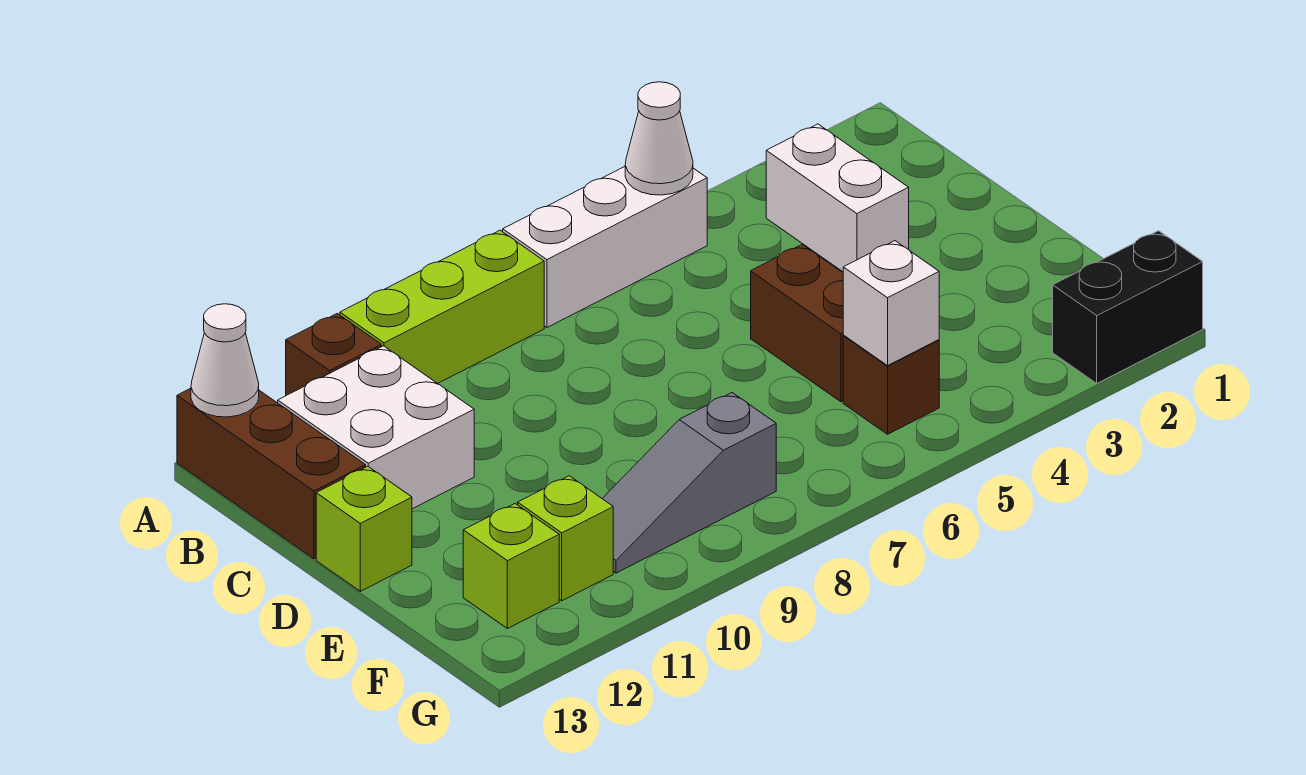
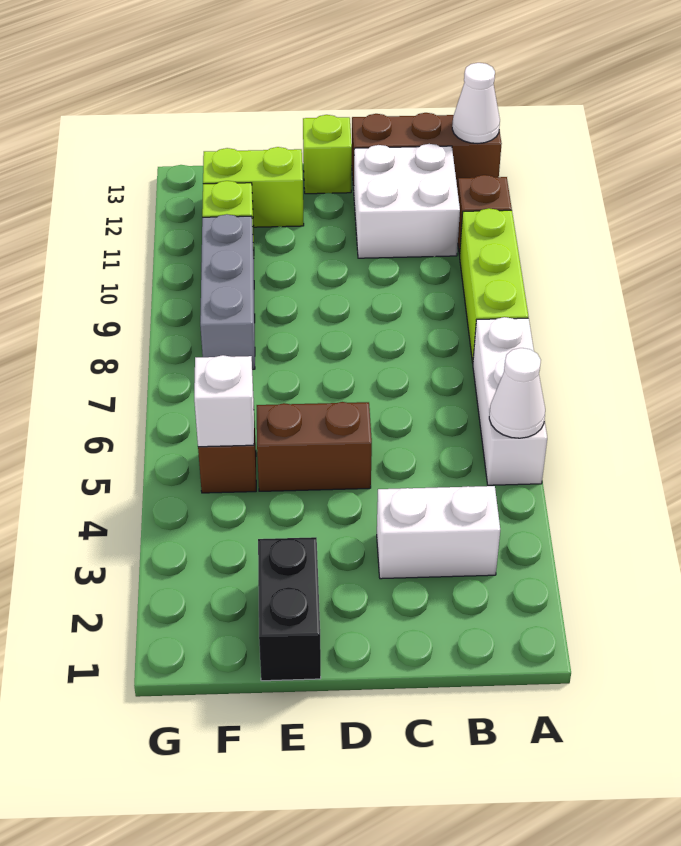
grey 1x3 slope [602,393,776,573] -> grey 1x3 brick [200,214,255,369]
lime 1x1 brick [463,504,559,629] -> lime 1x2 brick [203,147,304,227]
black 1x2 brick [1053,231,1203,383] -> black 1x2 brick moved to [258,537,321,681]

